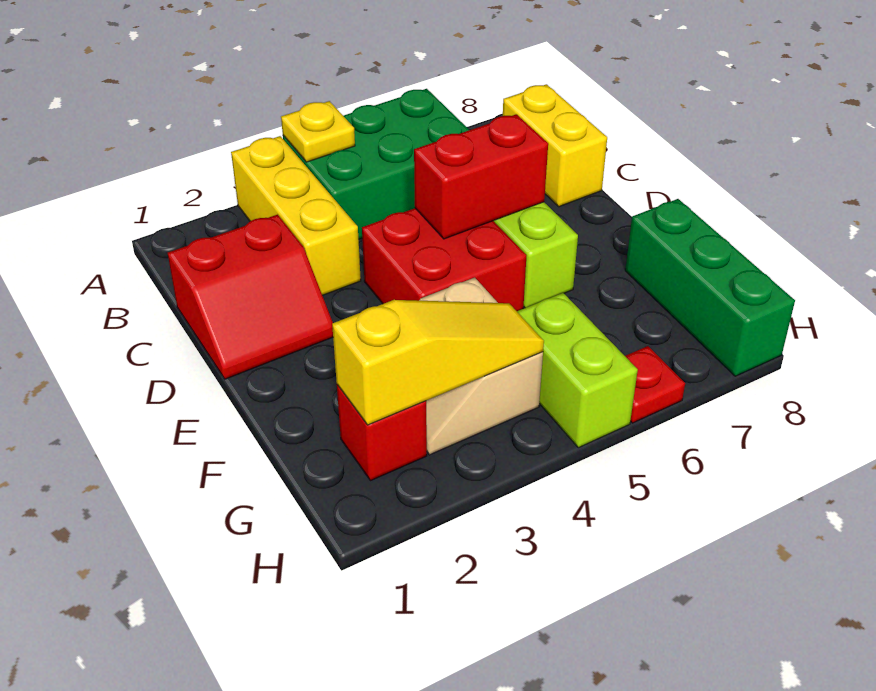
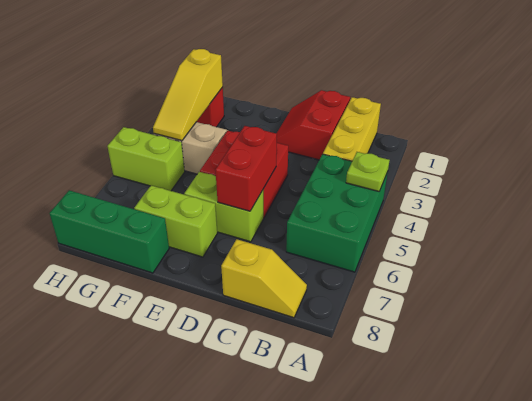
yellow 1x3 brick [231,136,361,295] -> yellow 1x3 brick turned to [323,97,381,161]
yellow 1x1 plate [281,101,355,162] -> lime 1x1 plate [346,152,390,191]
yellow 1x2 brick [503,84,607,207] -> yellow 1x2 slope [221,239,307,318]
none -> lime 1x2 brick [134,185,217,257]
red 1x1 plate [625,346,685,423] -> none

